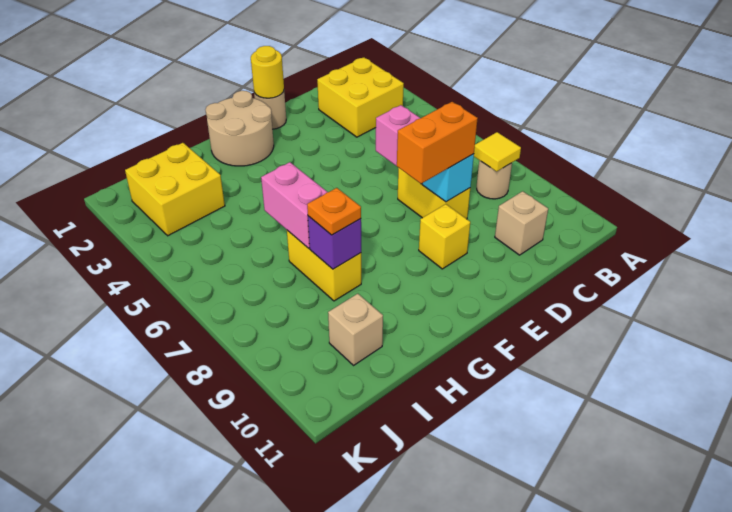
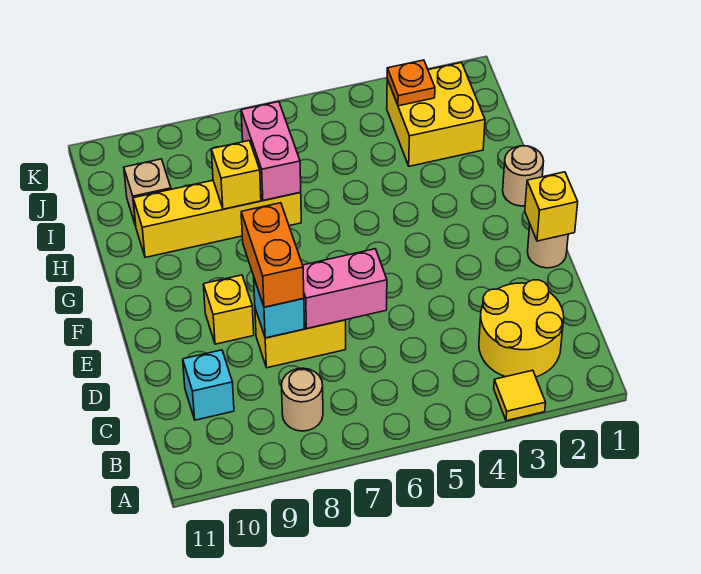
yellow 2x2 brick [317,57,404,137] -> yellow 2x2 round brick [479,280,564,377]
yellow 1x1 tile [474,132,521,171] -> yellow 1x1 tile moved to [494,370,546,421]
tan 1x1 brick [495,191,548,255] -> cyan 1x1 brick [183,350,234,420]
yellow 1x1 round brick [251,46,284,98] -> yellow 1x1 brick [525,172,578,241]
tan 2x2 round brick [205,91,274,166] -> tan 1x1 round brick [503,146,544,206]
pink 1x2 brick [261,162,327,248] -> pink 1x2 brick turned to [241,102,301,201]
yellow 1x2 brick [287,230,361,301] -> yellow 1x4 brick [133,180,301,258]
purple 1x1 brick [308,216,361,269] -> yellow 1x1 brick [211,141,261,209]
orange 1x1 plate [307,188,361,235] -> orange 1x1 plate moved to [387,60,435,106]

